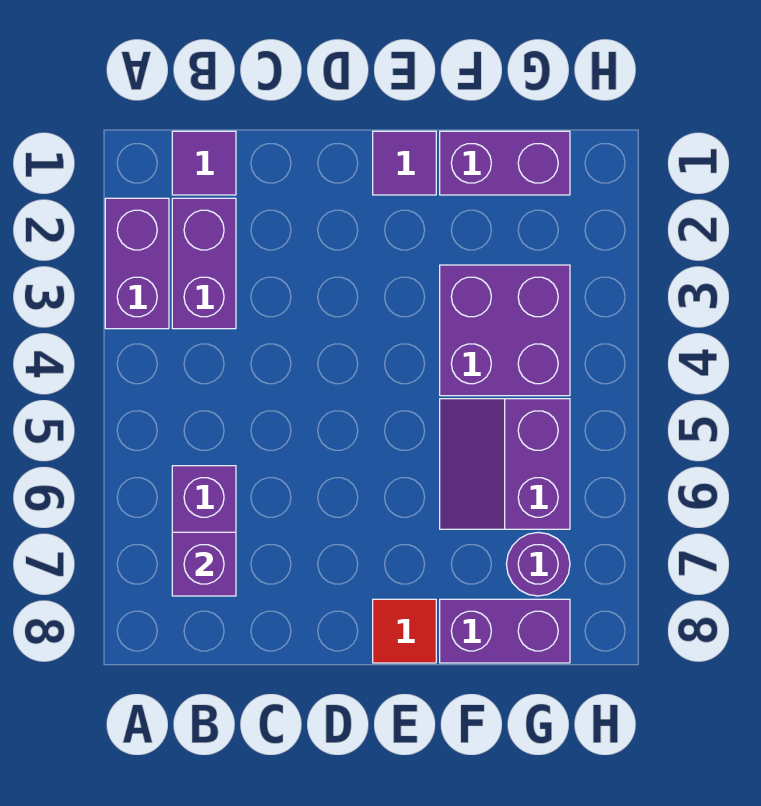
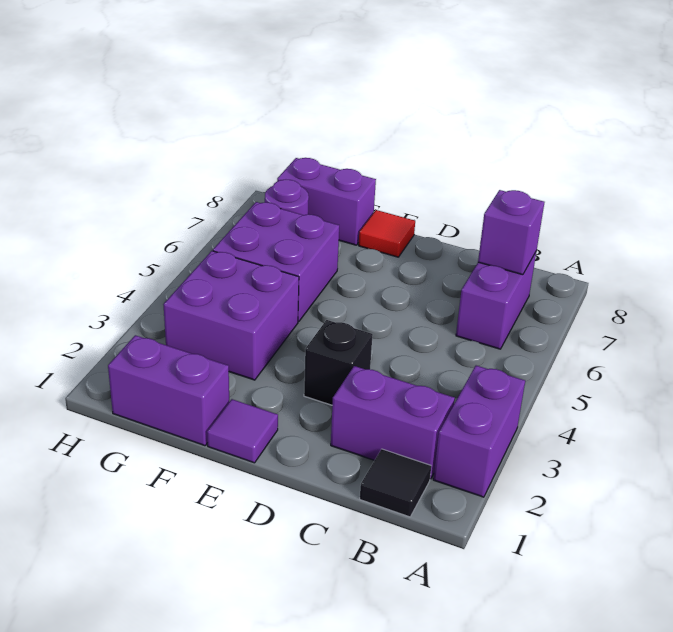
purple 1x1 tile [172,131,236,195] -> black 1x1 tile [360,449,431,517]
purple 1x2 brick [172,198,236,329] -> purple 1x2 brick turned to [331,366,455,479]
none -> black 1x1 brick [304,320,373,405]
purple 2x2 slope [440,399,570,529] -> purple 2x2 brick [213,202,339,322]

